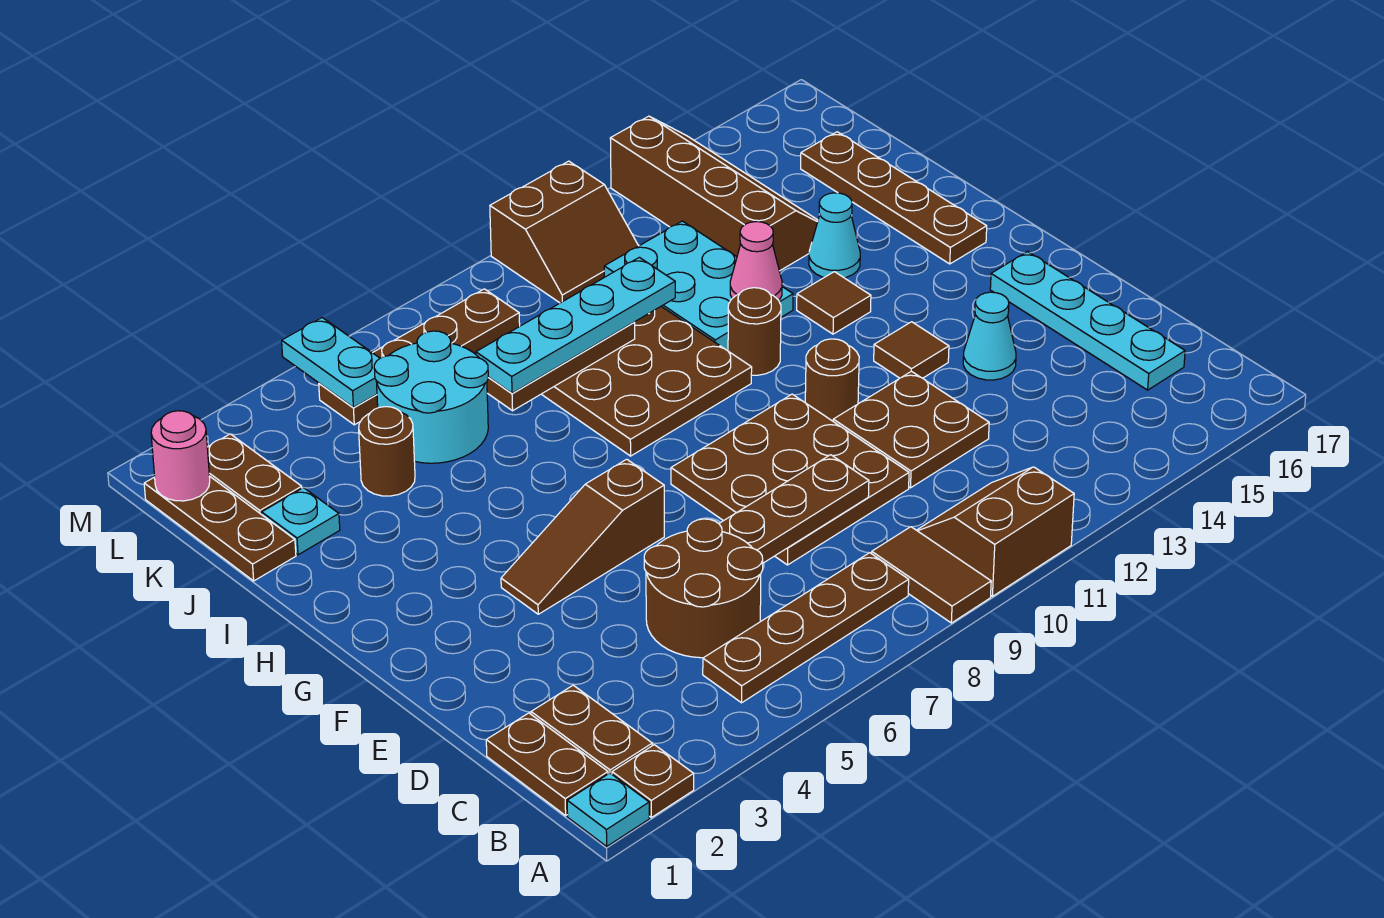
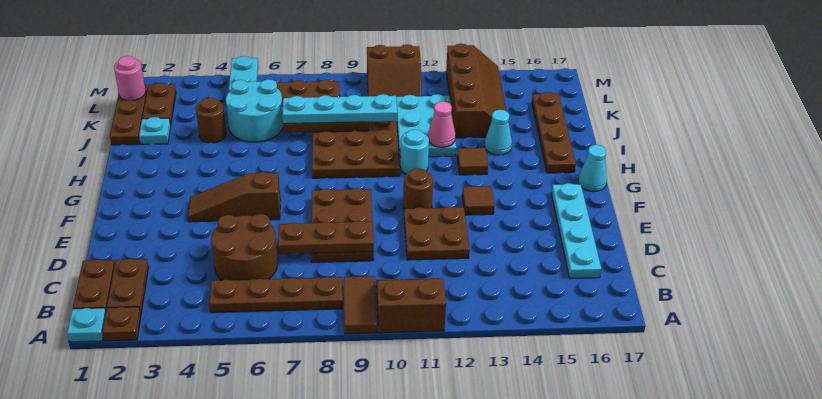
brown 3x3 plate [671,394,909,565] -> brown 2x3 plate [311,188,374,262]
cyan 1x1 cone [963,292,1016,380] -> cyan 1x1 cone moved to [578,145,607,191]
brown 1x1 round brick [728,288,781,375] -> cyan 1x1 round brick [400,130,429,174]

